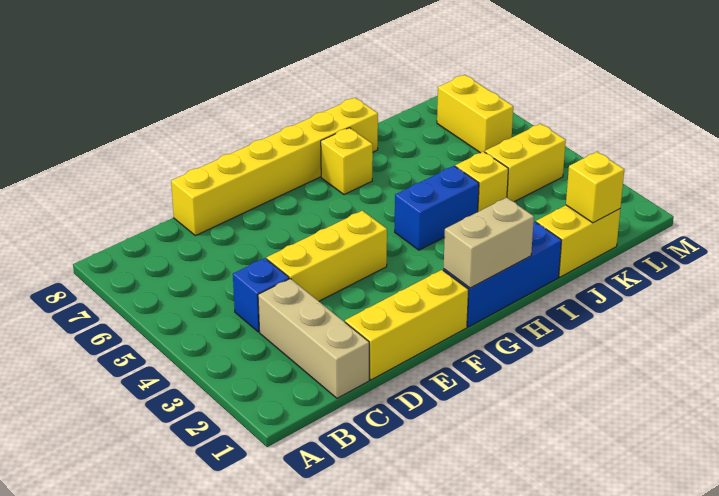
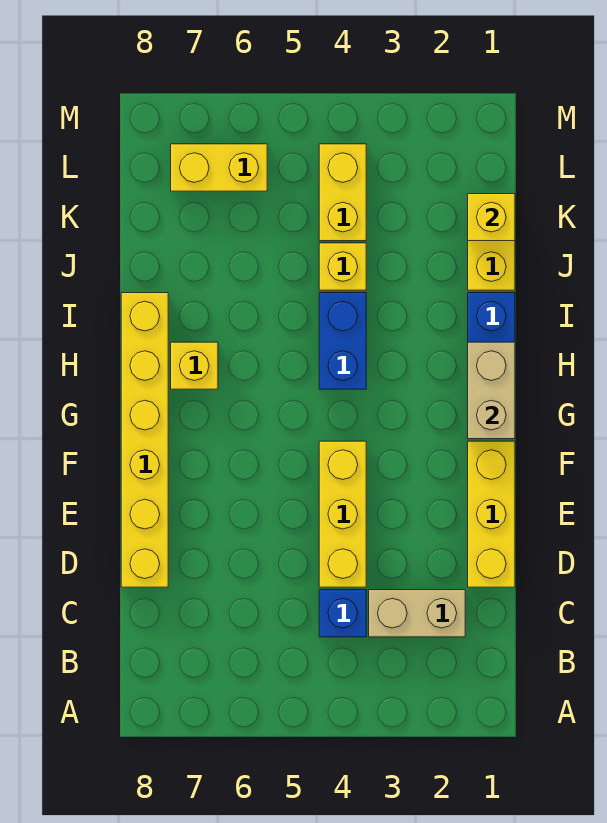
tan 1x3 brick [258,279,369,398] -> tan 1x2 brick [369,590,465,637]

